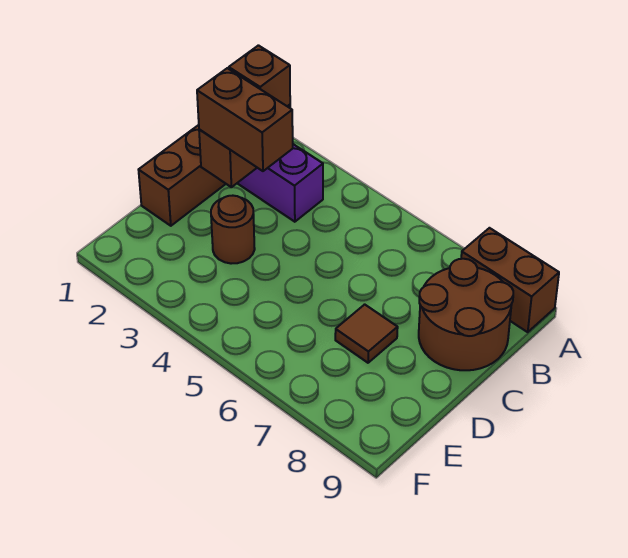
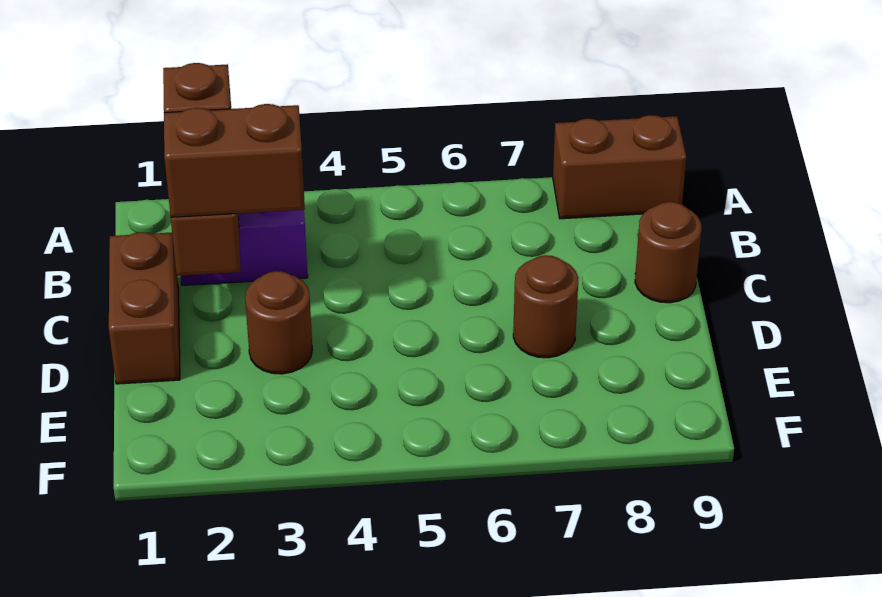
brown 2x2 round brick [419,259,513,370] -> brown 1x1 round brick [635,202,701,303]
brown 1x1 tile [335,304,398,363] -> brown 1x1 round brick [513,255,579,358]

